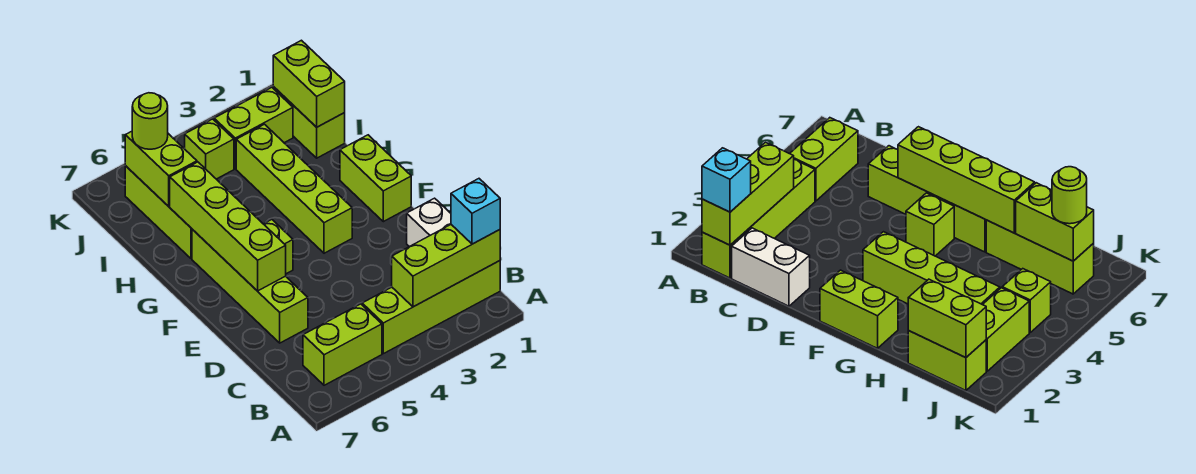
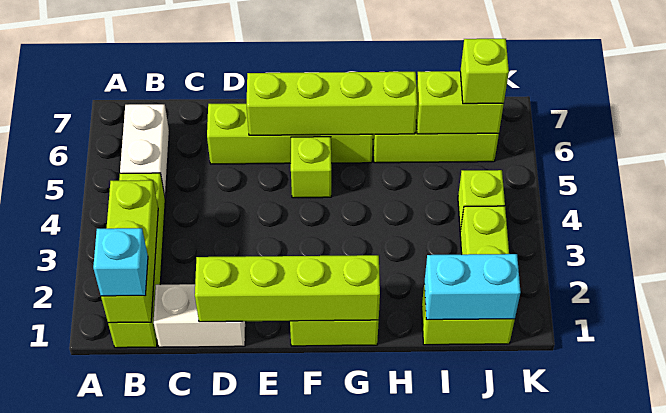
lime 1x2 brick [303,304,382,385] -> white 1x2 brick [120,104,169,197]
lime 1x4 brick [236,124,352,253] -> lime 1x4 brick moved to [195,255,380,322]
lime 1x2 brick [273,40,345,127] -> cyan 1x2 brick [424,254,521,320]
lime 1x1 round brick [132,93,168,149] -> lime 1x1 brick [460,39,509,104]

